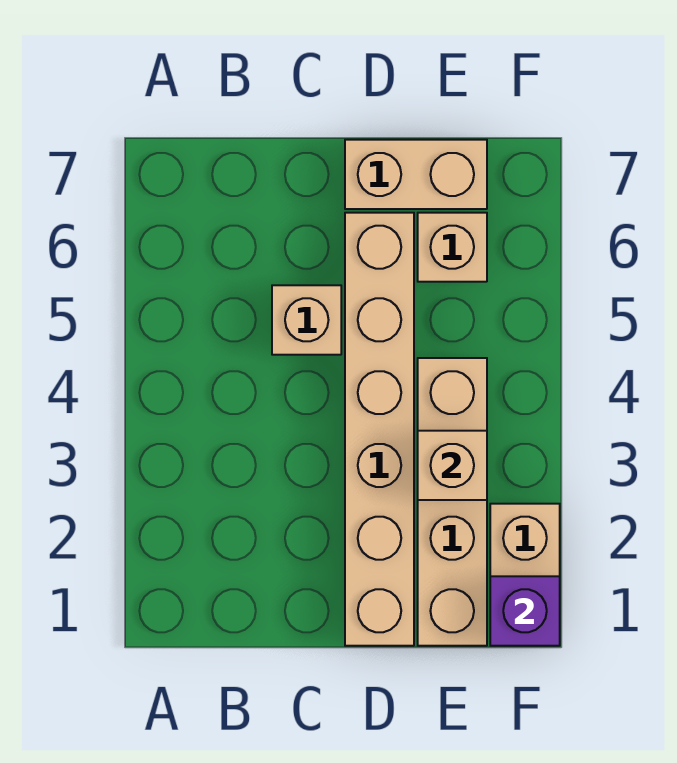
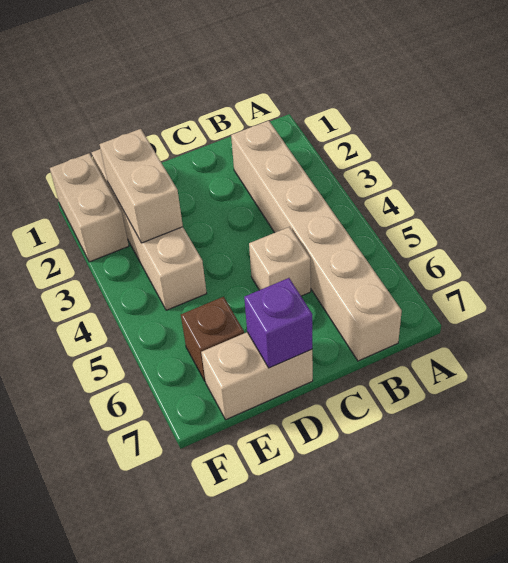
tan 1x6 brick [345,213,414,646] -> tan 1x6 brick moved to [231,121,402,361]
tan 1x1 brick [418,431,487,500] -> tan 1x2 brick [99,129,183,243]
tan 1x1 brick [418,213,487,282] -> brown 1x1 brick [181,297,244,381]
purple 1x1 brick [490,576,560,646] -> purple 1x1 brick moved to [244,278,312,368]

